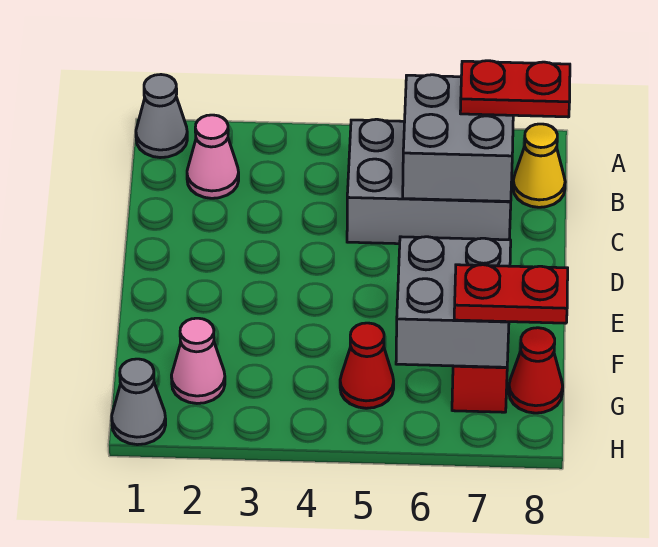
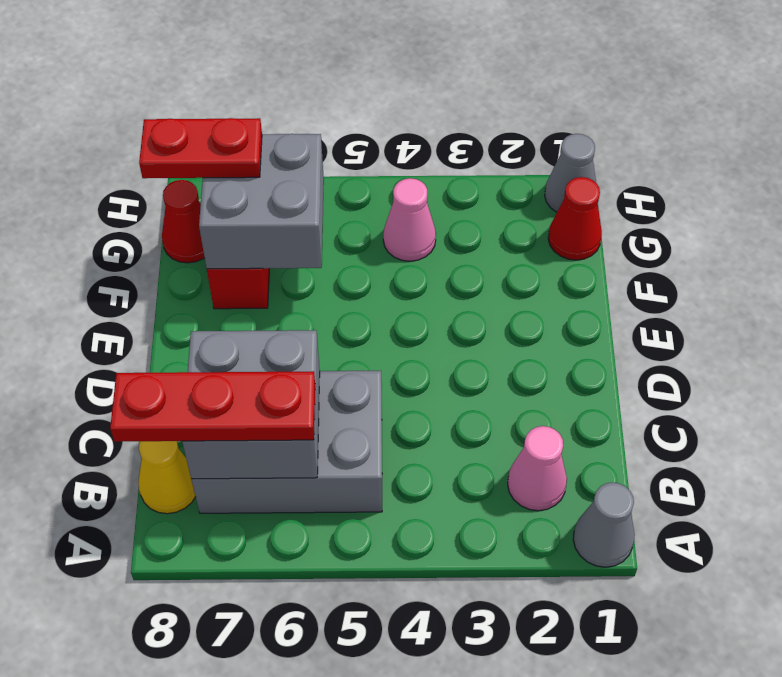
red 1x2 plate [460,61,570,117] -> red 1x3 plate [110,371,315,442]
pink 1x1 cone [171,318,225,403] -> pink 1x1 cone moved to [383,178,436,261]
red 1x1 cone [340,323,394,408] -> red 1x1 cone moved to [548,177,602,260]

